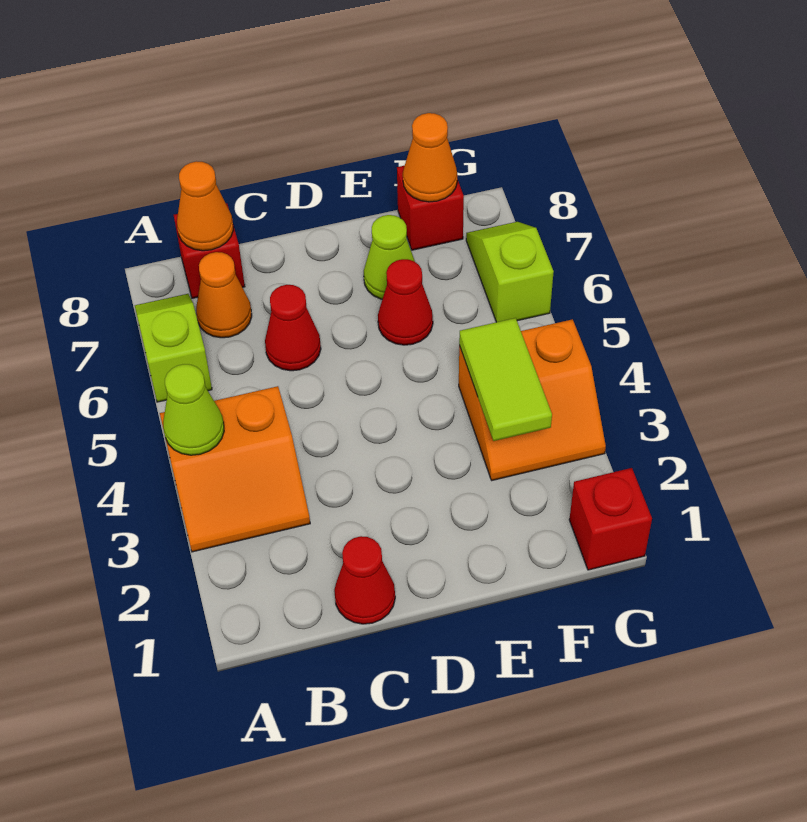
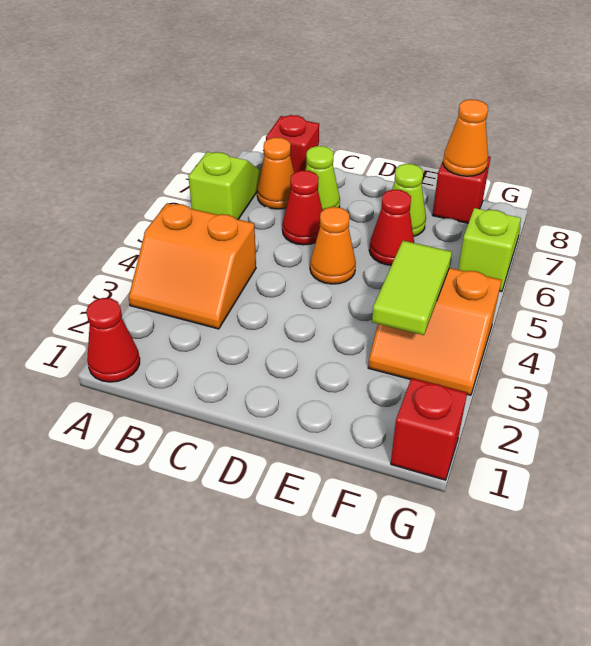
lime 1x1 cone [163,364,224,455] -> lime 1x1 cone moved to [305,146,340,210]
orange 1x1 cone [177,161,233,251] -> orange 1x1 cone moved to [310,207,356,284]
red 1x1 cone [334,536,395,624] -> red 1x1 cone moved to [86,298,140,382]

